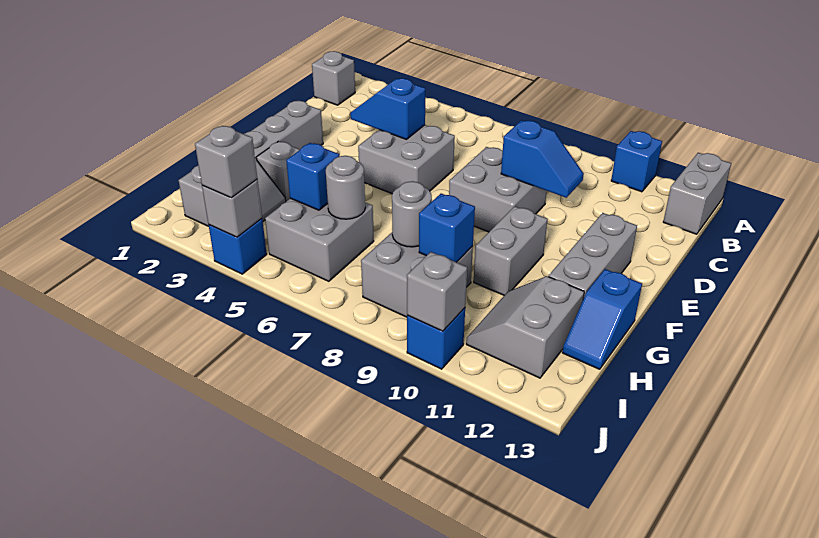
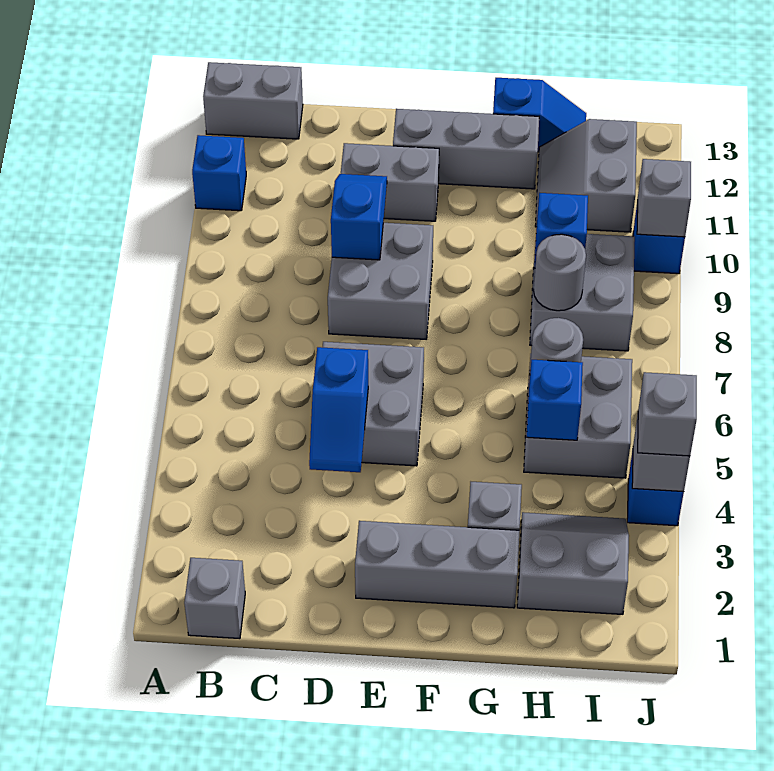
grey 1x2 brick [474,206,548,295] -> grey 1x2 brick moved to [341,143,439,221]
grey 2x2 slope [466,276,584,378] -> grey 2x2 slope turned to [535,119,637,232]

